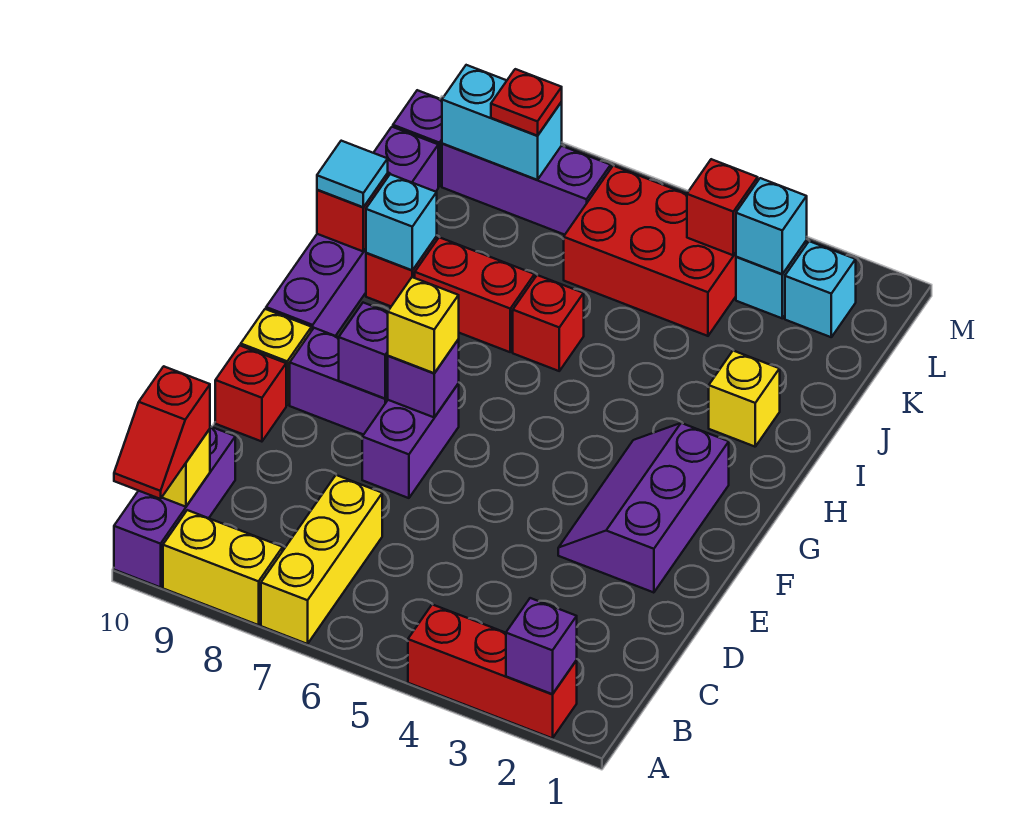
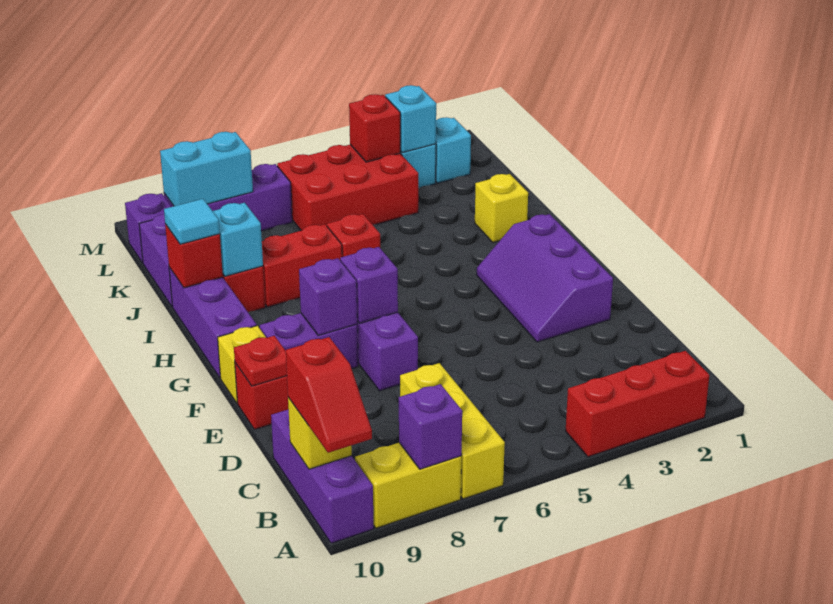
purple 1x1 brick [506,598,577,694] -> purple 1x1 brick moved to [399,384,462,469]
yellow 1x1 brick [388,277,459,373] -> none
red 1x1 plate [491,69,562,136] -> red 1x1 plate moved to [234,336,287,386]

